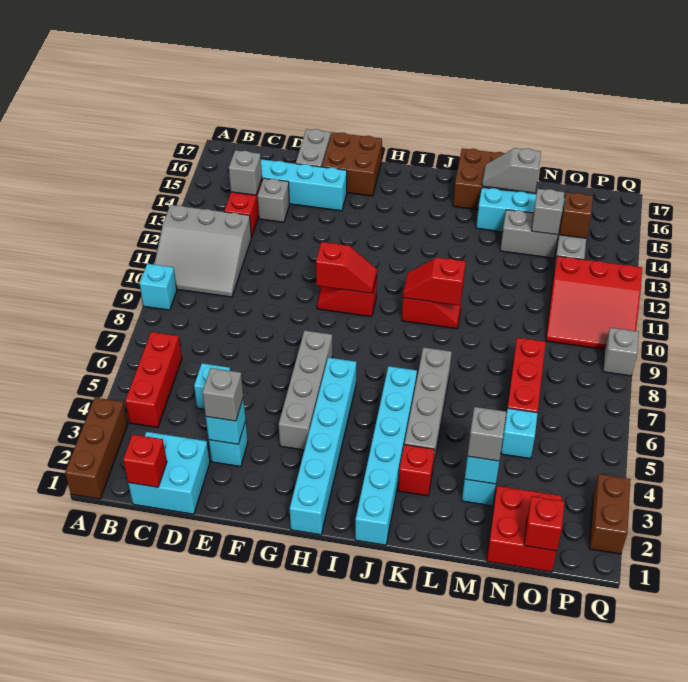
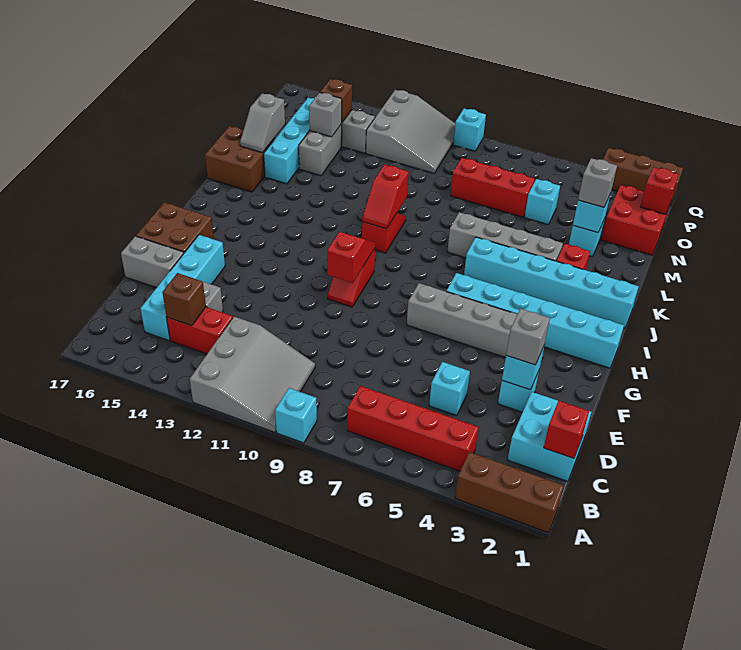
red 1x3 brick [125,332,182,428] -> red 1x4 brick [347,386,479,471]
grey 1x1 brick [229,150,262,195] -> brown 1x1 brick [162,273,206,326]
red 3x3 slope [546,256,642,349] -> grey 3x3 slope [366,90,455,173]
brown 1x2 brick [589,474,631,554] -> brown 1x3 brick [603,148,683,206]
grey 1x1 brick [603,328,639,376] -> cyan 1x1 brick [453,108,486,151]

